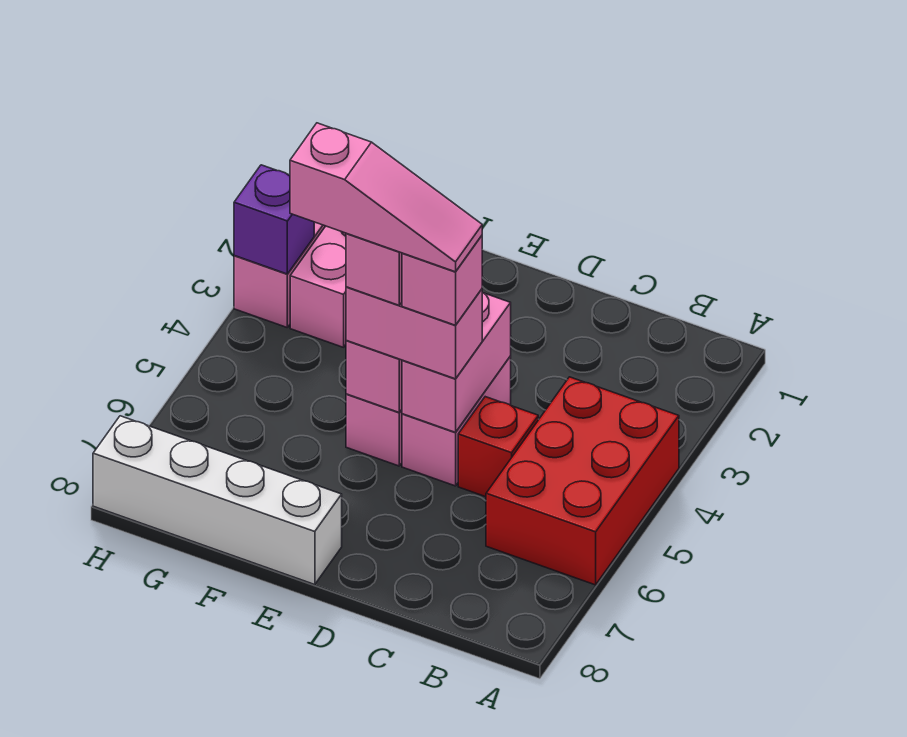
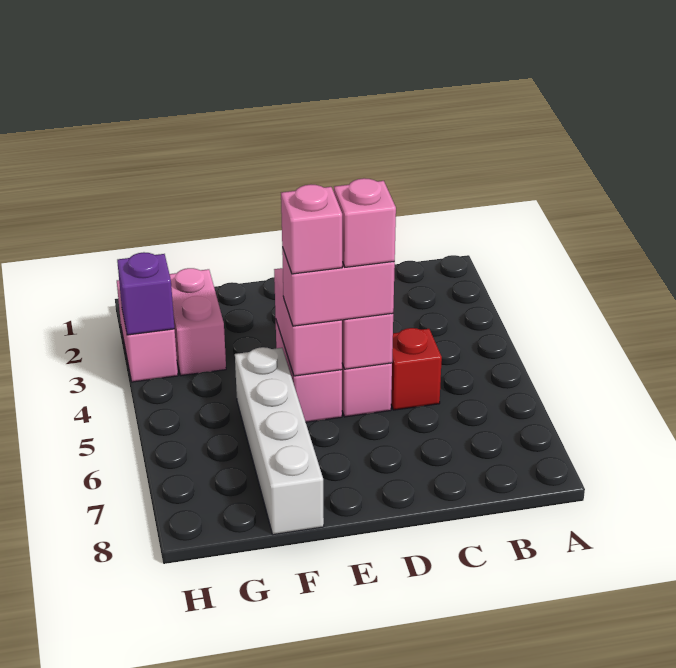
red 2x3 brick [486,377,679,585] -> none
pink 1x3 slope [290,123,482,272] -> none
white 1x4 brick [93,416,342,585] -> white 1x4 brick turned to [235,347,324,535]

